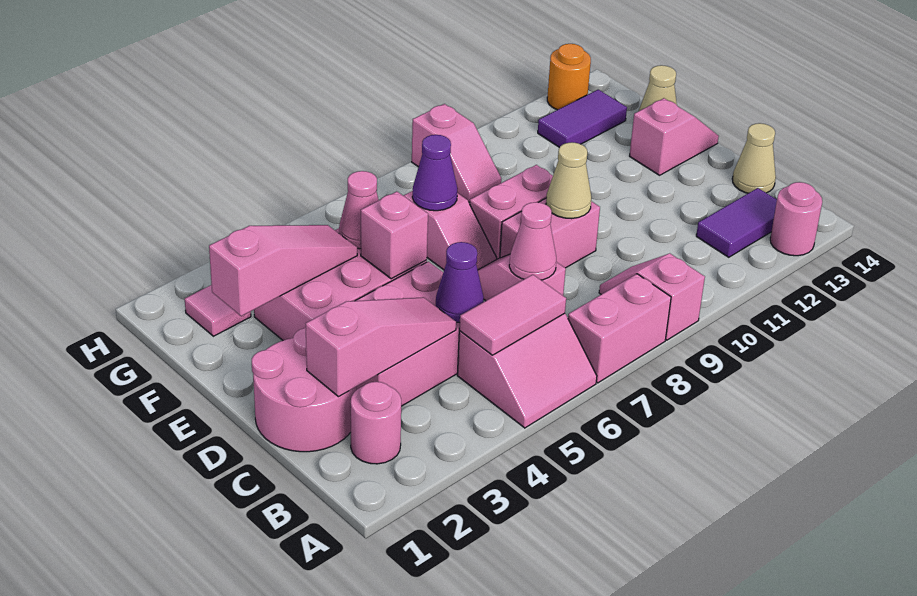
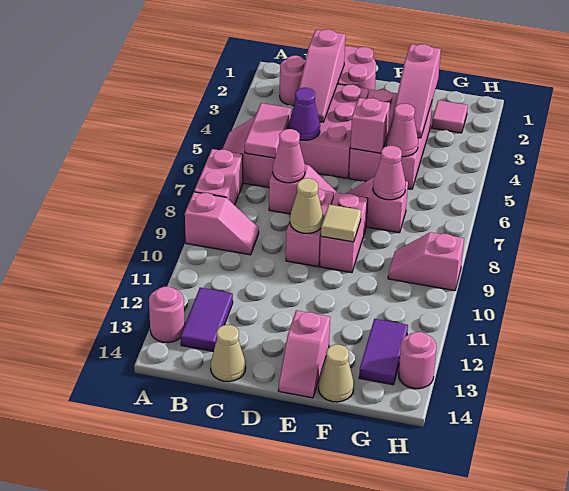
none -> tan 1x1 tile [321,205,361,242]
purple 1x1 cone [412,135,458,211] -> pink 1x1 cone [373,146,406,200]
orange 1x1 round brick [547,44,591,110] -> pink 1x1 round brick [399,332,436,389]

